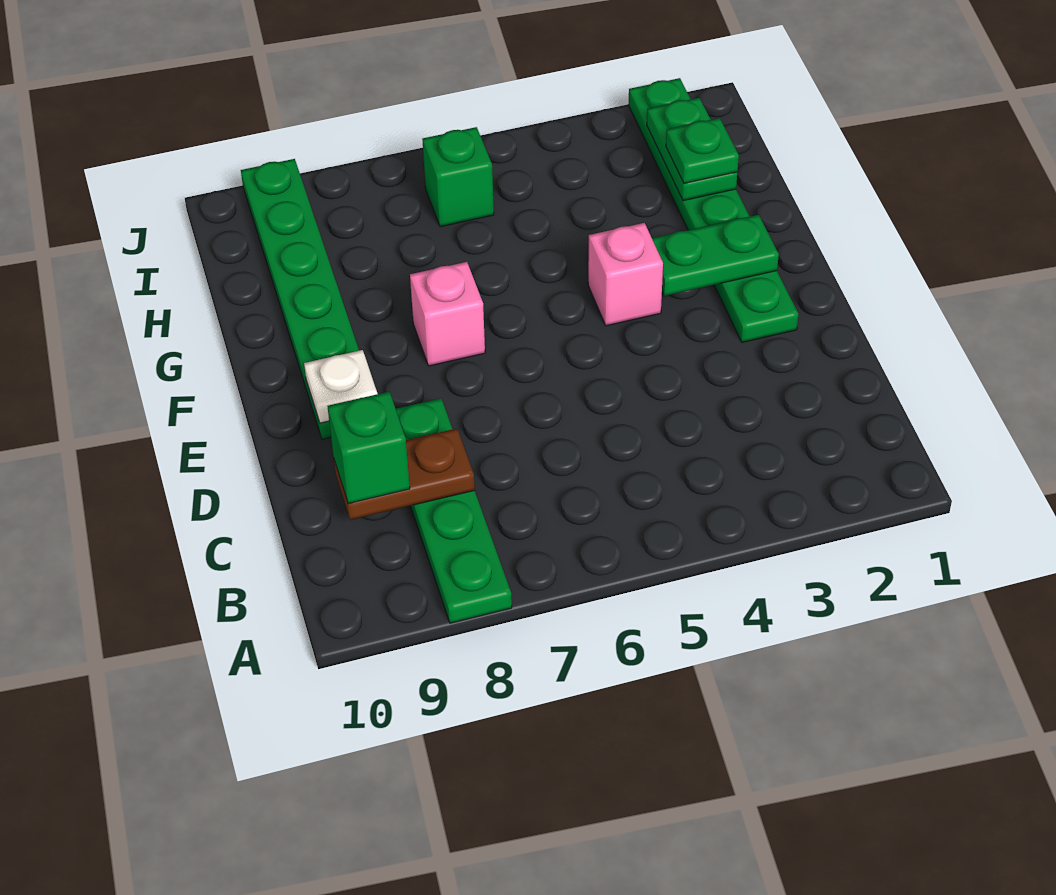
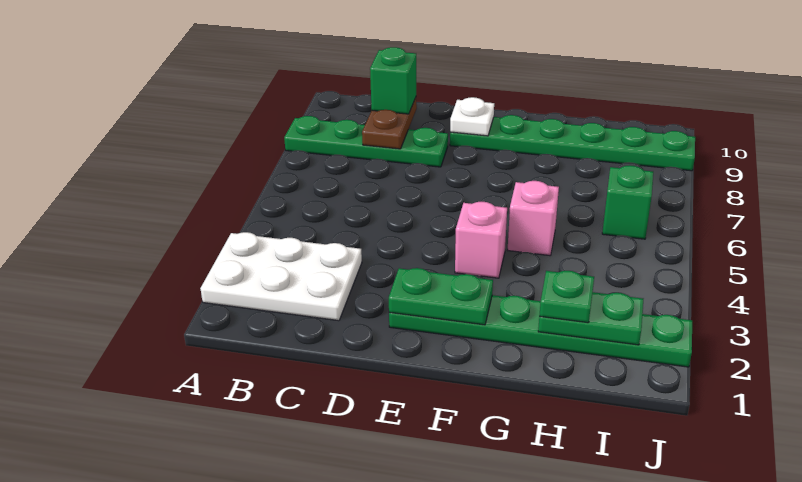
none -> white 2x3 plate [200,232,362,321]
green 1x2 plate [652,215,779,296] -> green 1x2 plate turned to [389,268,493,325]
pink 1x1 brick [410,262,485,366] -> pink 1x1 brick moved to [508,181,559,256]

